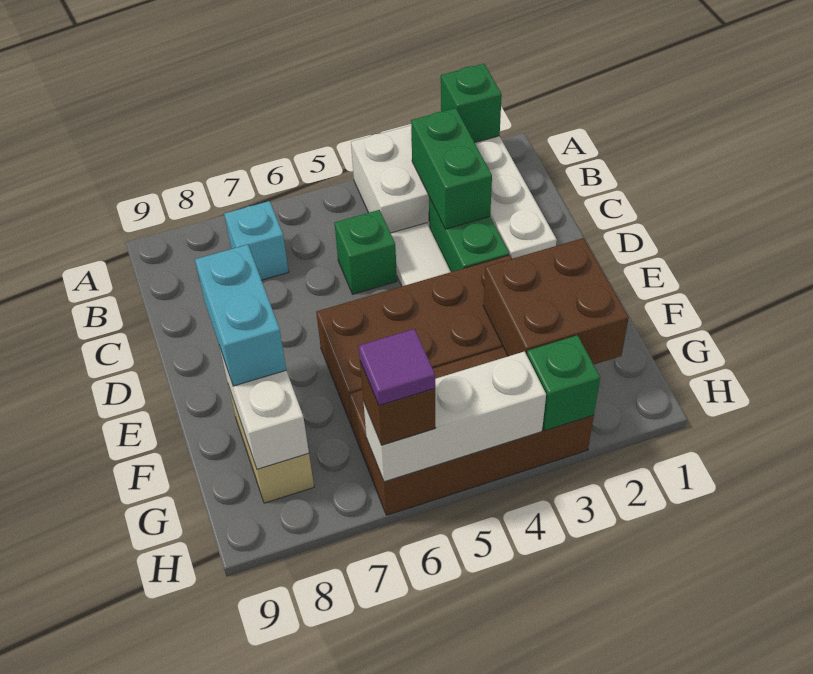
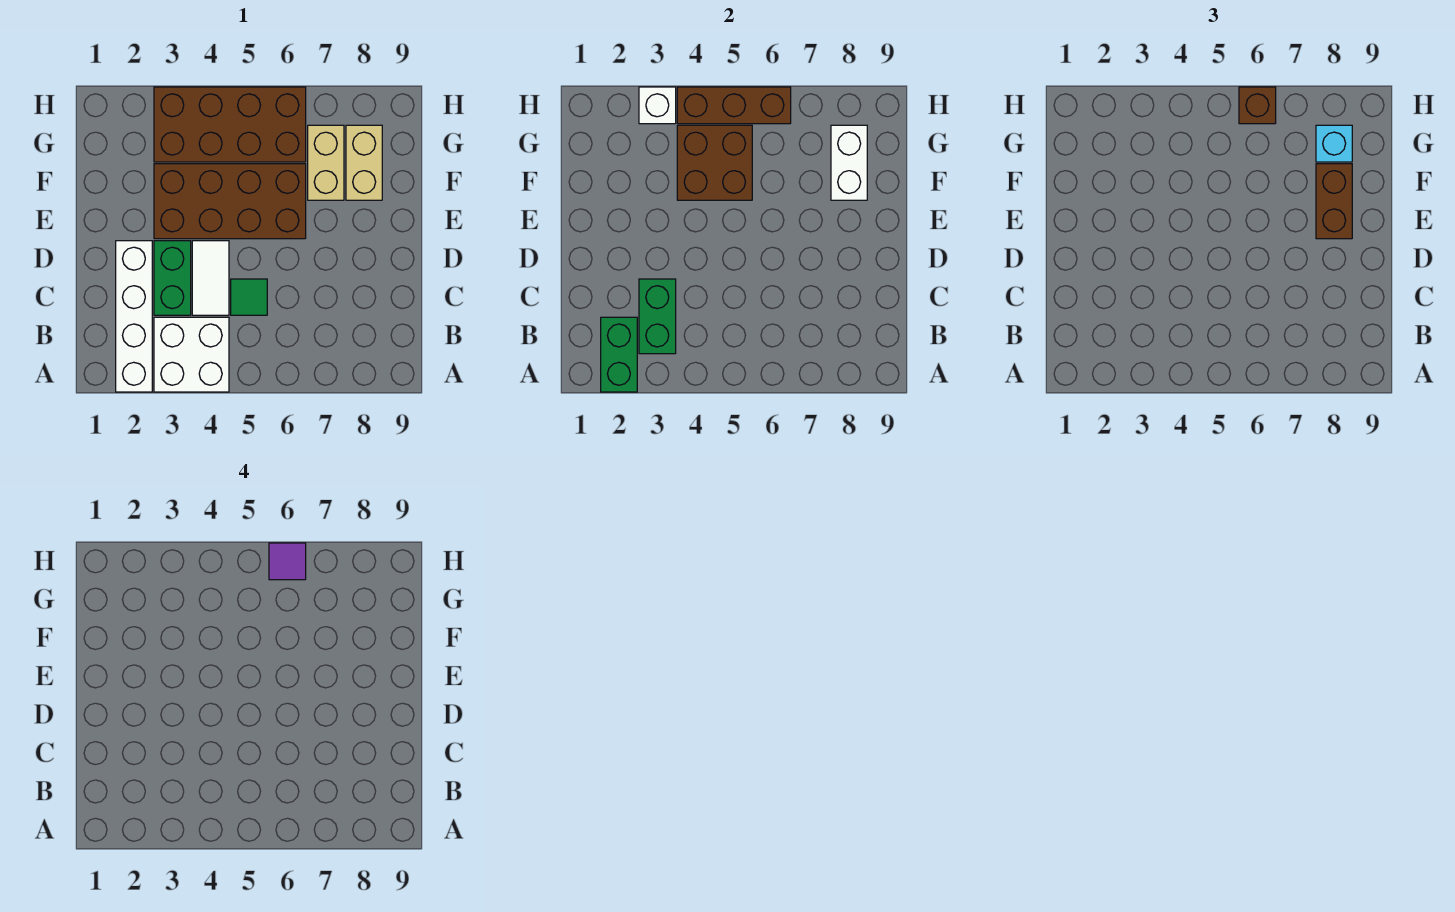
green 1x1 brick [441,64,502,142] -> green 1x2 brick [601,317,637,392]
cyan 1x1 brick [224,201,289,280] -> cyan 1x1 brick moved to [1316,125,1352,162]
green 1x1 brick [335,210,397,294] -> green 1x1 tile [231,279,267,315]
cyan 1x2 brick [195,245,286,386] -> brown 1x2 brick [1316,164,1352,239]
brown 2x2 brick [483,238,629,365] -> brown 2x2 brick moved to [677,125,752,200]
none -> tan 1x2 brick [308,125,344,200]
green 1x1 brick [527,335,600,431] -> white 1x1 brick [639,87,676,124]
white 1x3 brick [363,352,546,482] -> brown 1x3 brick [677,87,791,124]

